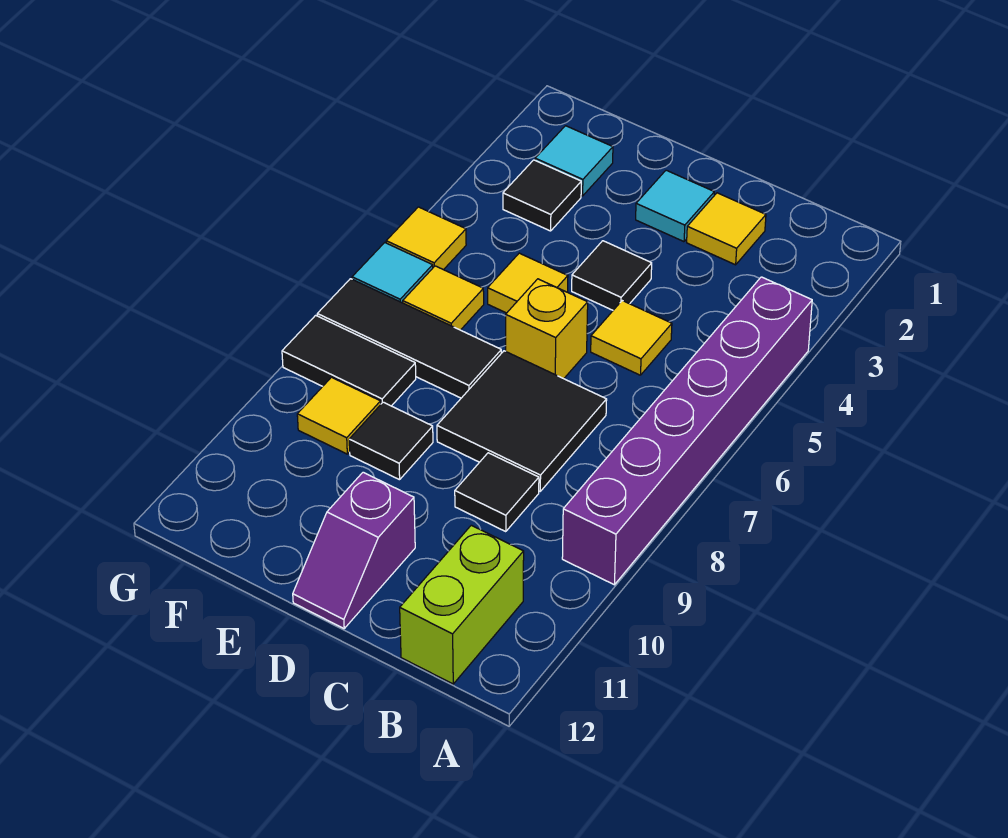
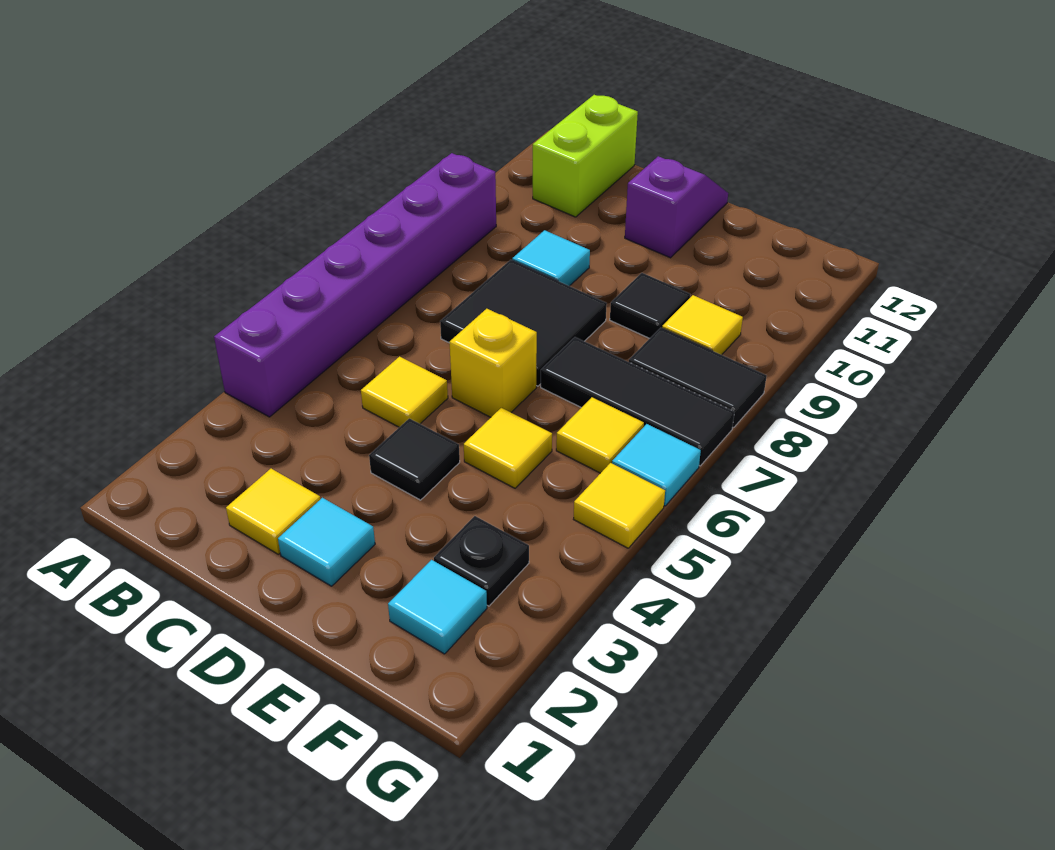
black 1x1 tile [455,453,539,532] -> cyan 1x1 tile [512,230,590,286]
black 1x1 tile [503,160,581,231] -> black 1x1 plate [434,516,529,606]

